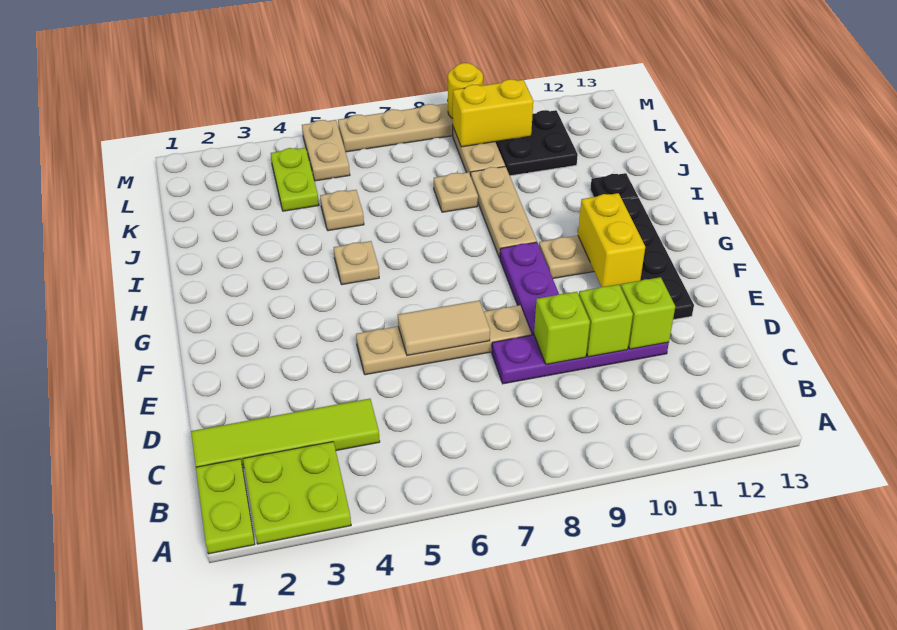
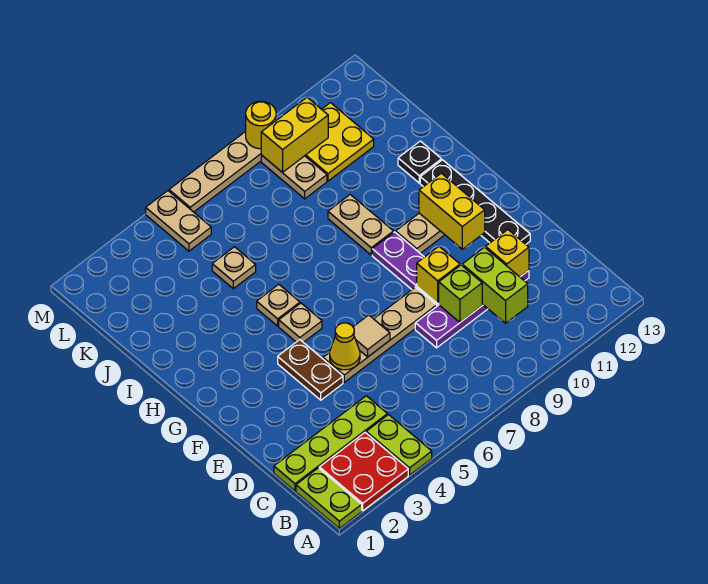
lime 2x2 plate [243,442,351,544] -> red 2x2 plate [319,433,408,511]
lime 1x4 tile [191,399,380,468] -> lime 1x4 plate [274,396,387,491]
lime 1x1 brick [579,284,633,357] -> lime 1x2 brick [462,247,528,323]
lime 1x1 brick [621,277,675,349] -> yellow 1x1 brick [486,230,529,277]
none -> brown 1x2 plate [278,340,343,400]
none -> yellow 1x1 cone [330,323,360,370]
tan 1x2 tile [398,300,490,356] -> tan 1x1 tile [353,315,390,357]
none -> yellow 1x1 brick [417,246,460,304]
tan 1x3 plate [471,166,537,258] -> tan 1x2 plate [328,195,393,255]
tan 1x1 plate [434,172,478,212] -> tan 1x1 plate moved to [279,303,322,342]
lime 1x2 plate [271,148,319,211] -> lime 1x2 plate moved to [366,415,432,475]
black 2x2 plate [496,110,578,176] -> yellow 2x2 plate [305,103,374,181]

